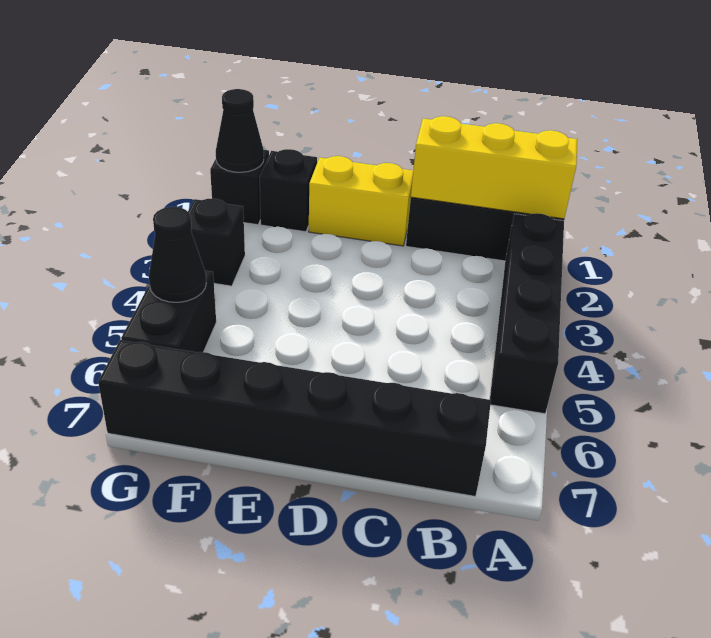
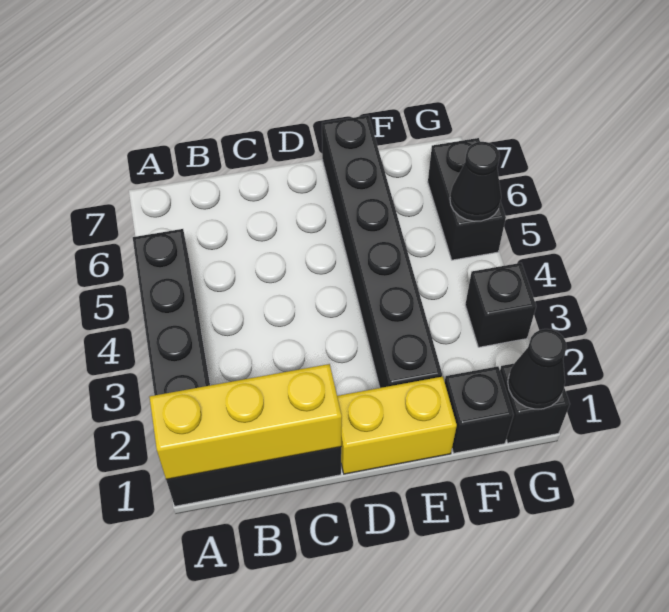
black 1x6 brick [98,340,491,496] -> black 1x6 brick turned to [322,115,442,388]

